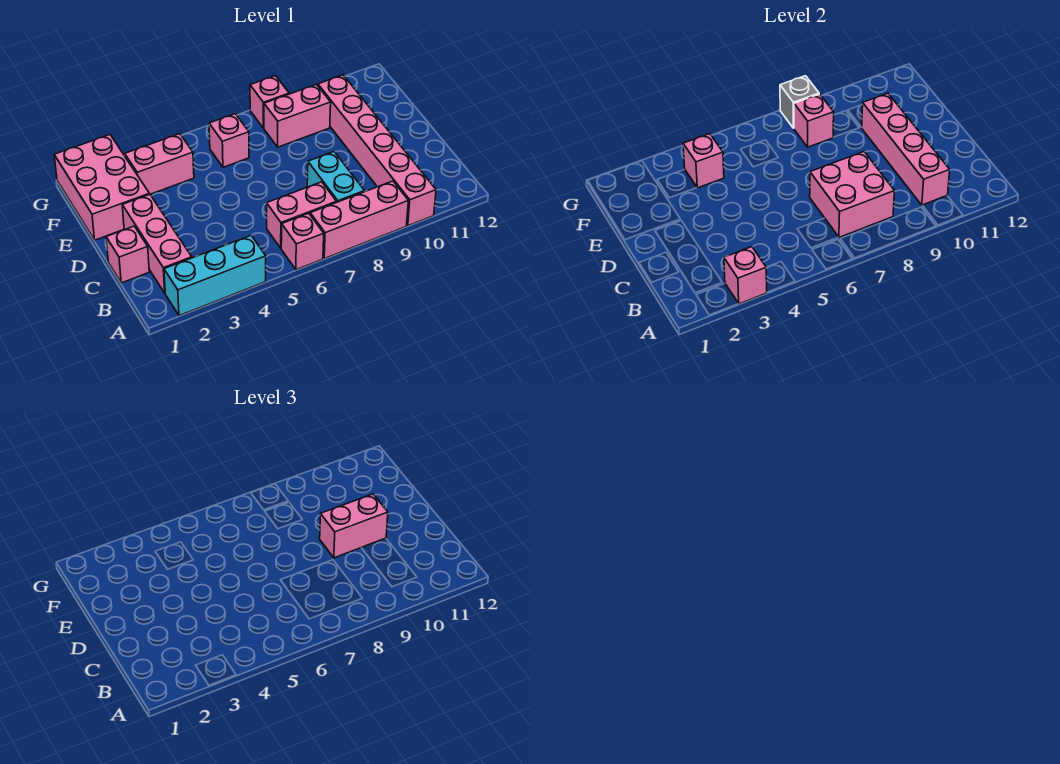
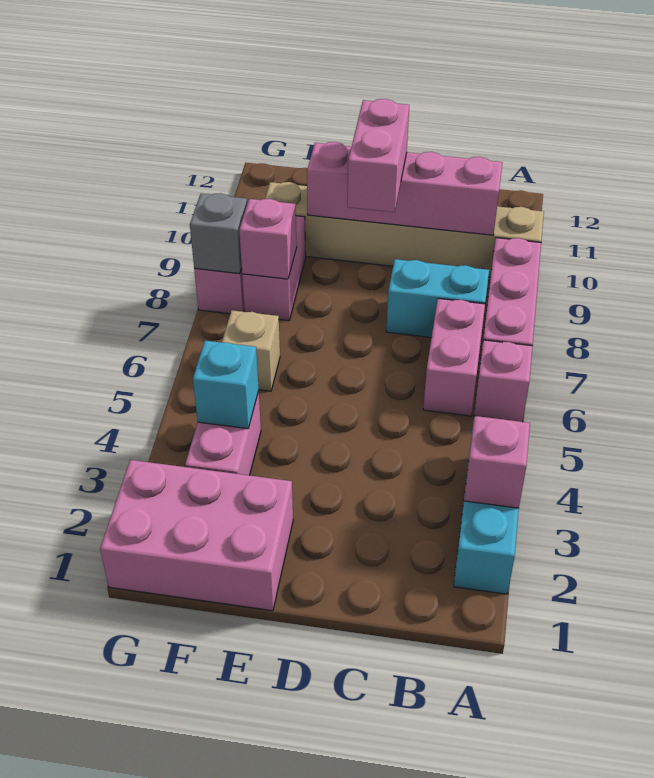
pink 1x6 brick [318,75,436,226] -> tan 1x6 brick [265,182,544,277]
pink 1x3 brick [122,194,192,293] -> none
pink 2x2 brick [810,152,895,237] -> none
pink 1x1 brick [106,226,149,283] -> none
pink 1x1 brick [683,134,724,188] -> cyan 1x1 brick [193,341,259,429]
pink 1x1 brick [209,114,249,167] -> tan 1x1 brick [222,310,280,391]

